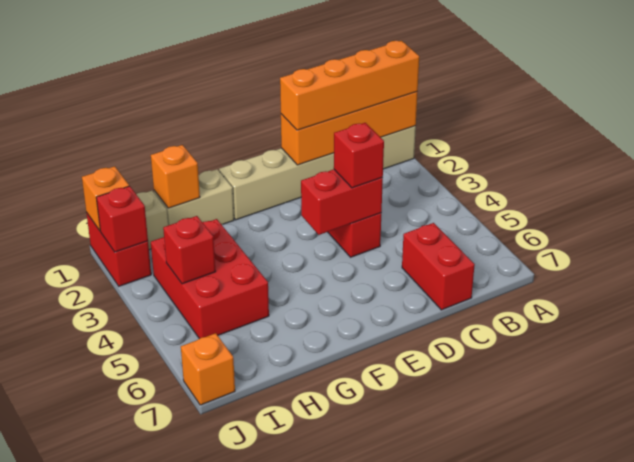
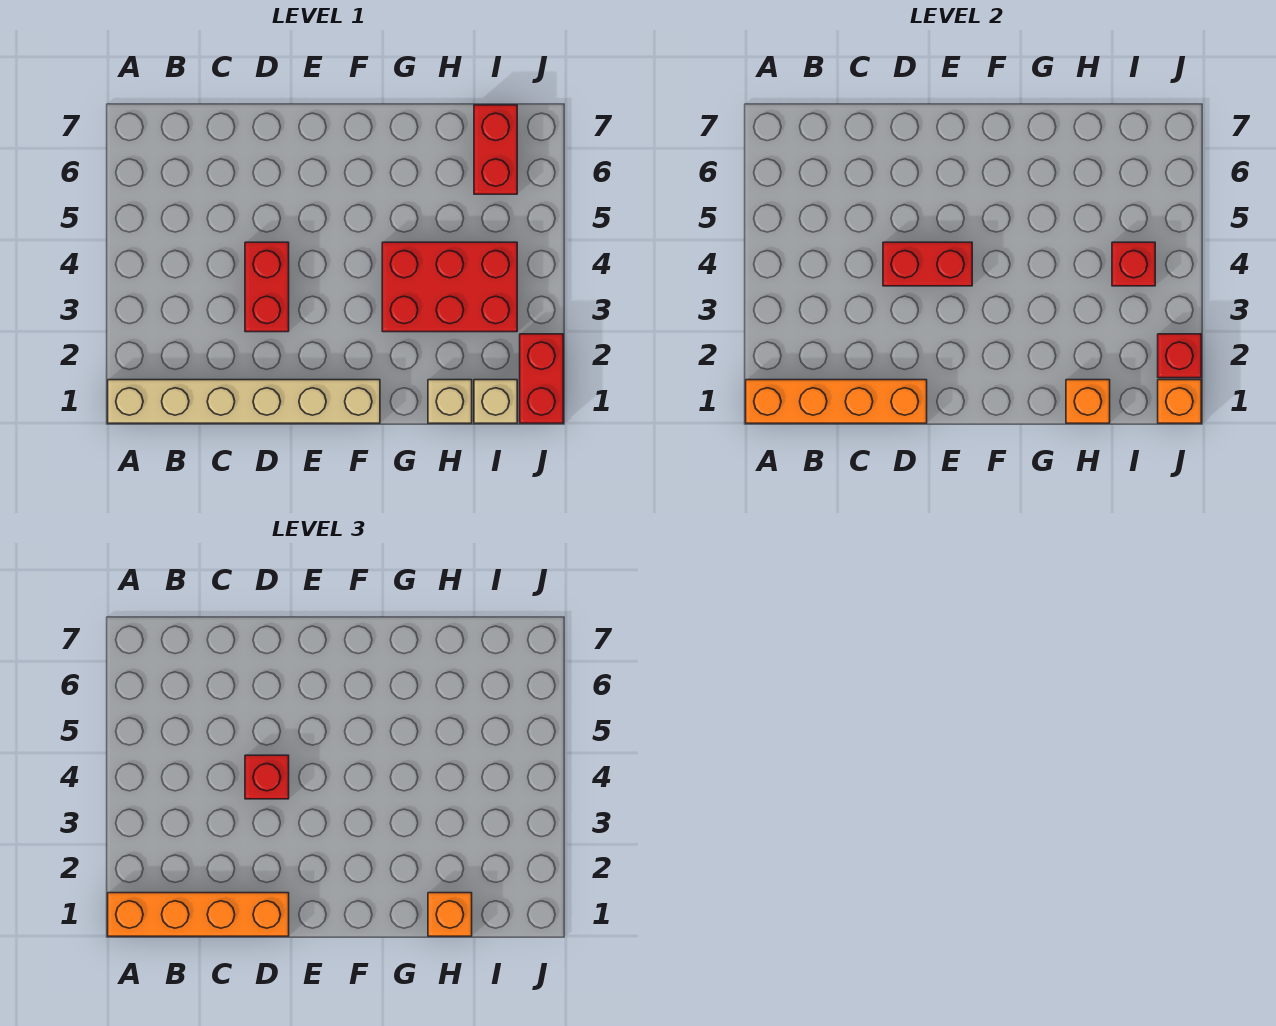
red 1x2 brick [402,223,475,310] -> red 1x2 brick moved to [474,105,517,194]
tan 1x2 brick [154,169,234,225] -> tan 1x1 brick [428,380,472,423]
red 2x3 brick [151,219,269,339] -> red 2x3 brick turned to [382,242,517,332]
orange 1x1 brick [181,333,235,405] -> orange 1x1 brick moved to [428,893,472,936]

